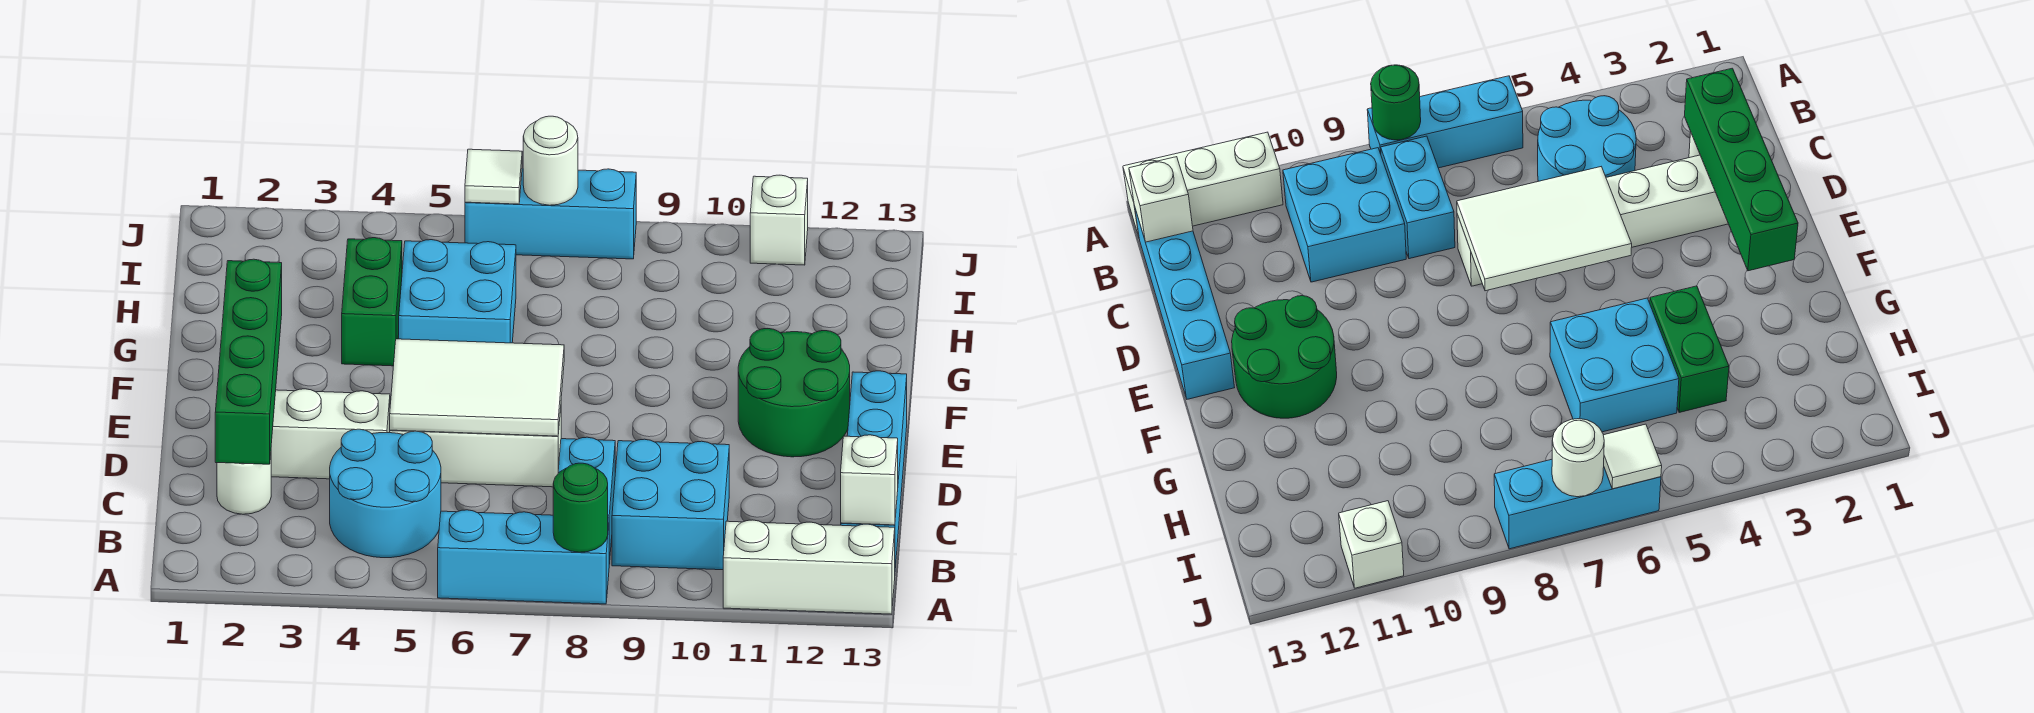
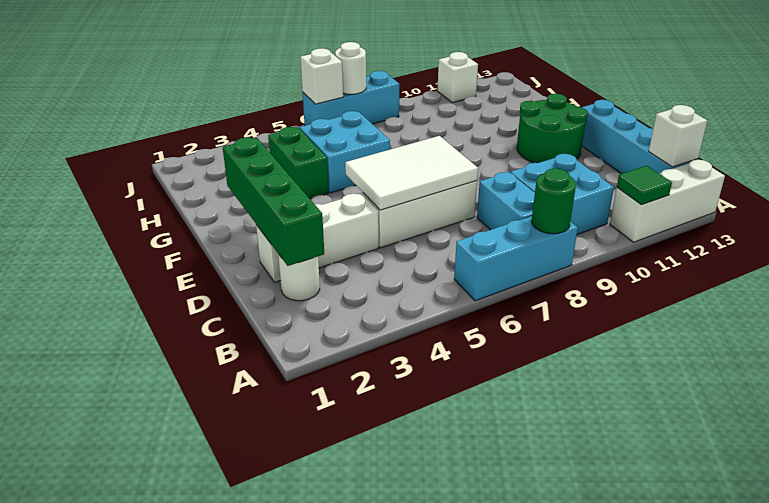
none -> green 1x1 tile [617,166,672,205]
cyan 2x2 round brick [330,429,441,558] -> none
white 1x1 tile [465,149,522,204] -> white 1x1 brick [300,48,343,104]

